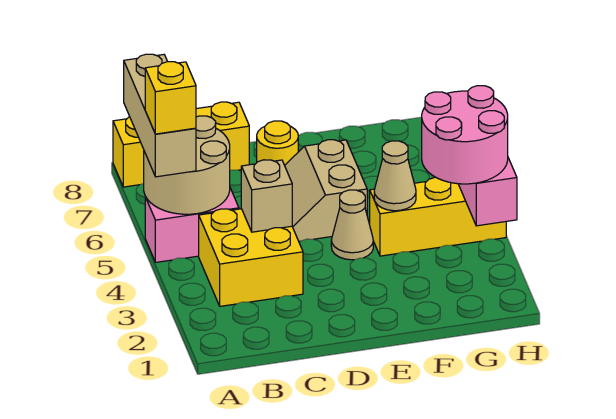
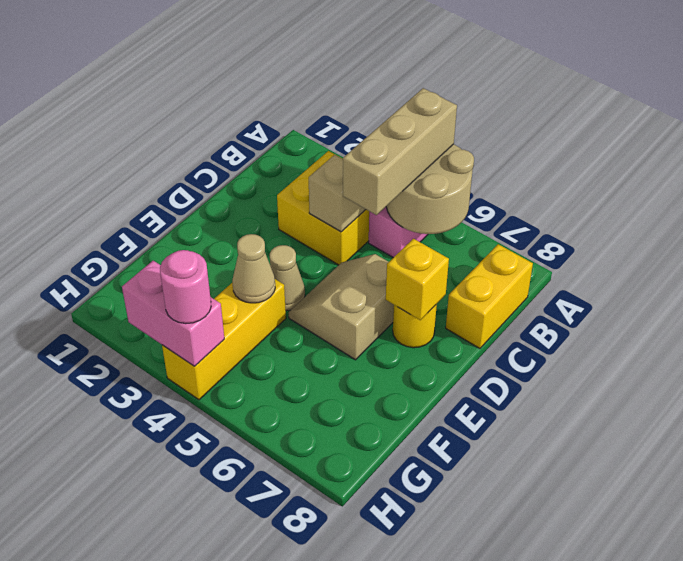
tan 1x3 brick [124,54,196,177] -> tan 1x3 brick turned to [343,88,457,215]
yellow 1x1 brick [145,62,196,134] -> yellow 1x1 brick moved to [386,239,449,320]
yellow 1x3 brick [113,102,249,187] -> yellow 1x2 brick [446,244,533,349]
tan 2x2 slope [285,140,367,241] -> tan 2x2 slope turned to [289,254,394,360]
pink 2x2 round brick [422,86,508,184] -> pink 1x1 round brick [160,250,211,324]

